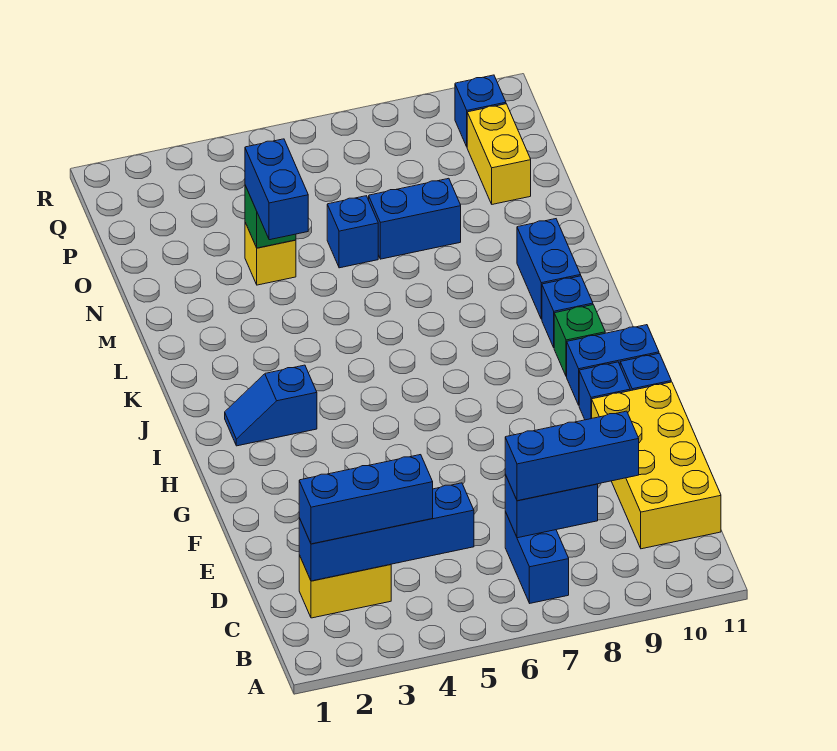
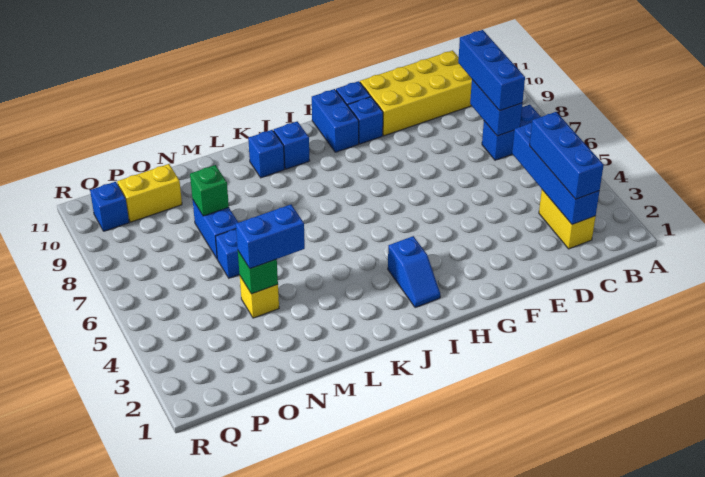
green 1x1 brick [554,305,605,377] -> green 1x1 brick moved to [190,165,229,216]
blue 1x2 brick [517,219,581,319] -> blue 1x1 brick [248,130,285,178]

